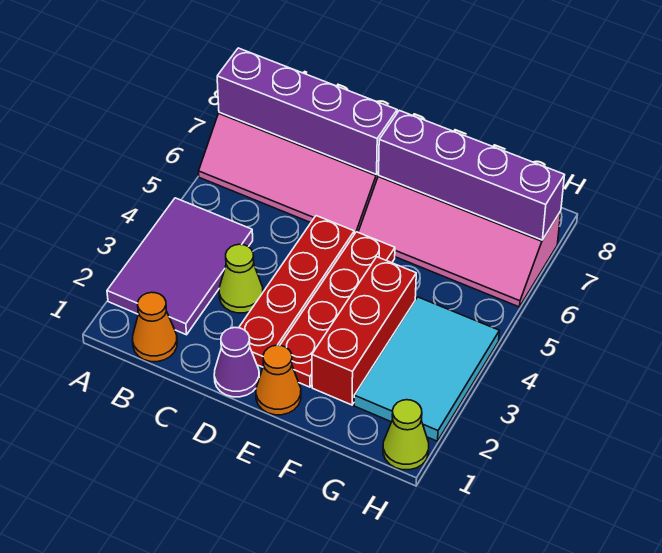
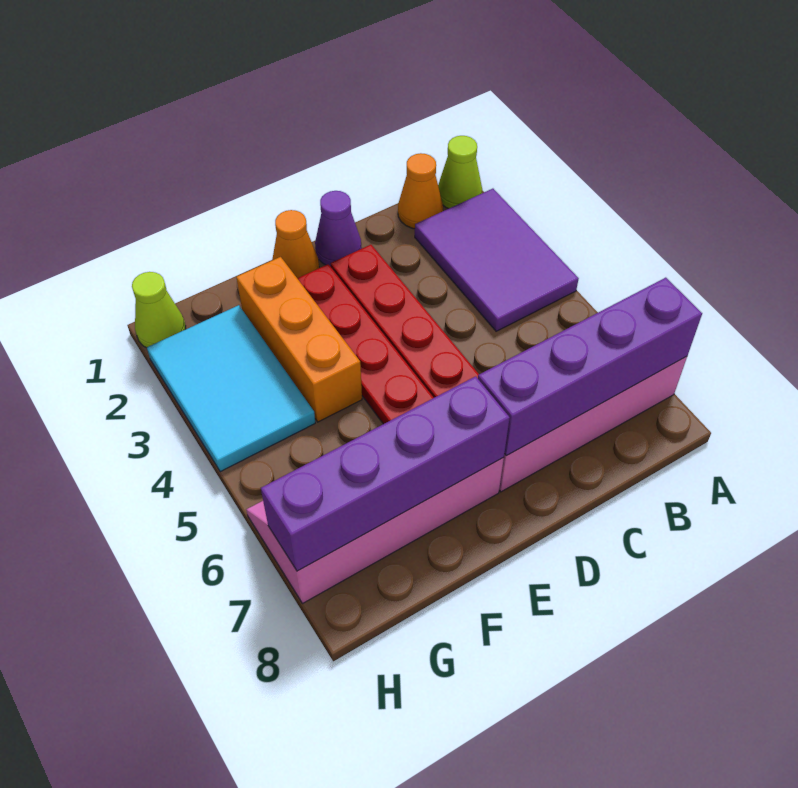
lime 1x1 cone [219,244,263,313] -> lime 1x1 cone moved to [438,136,482,209]
red 1x3 brick [312,257,416,405] -> orange 1x3 brick [236,257,362,422]

